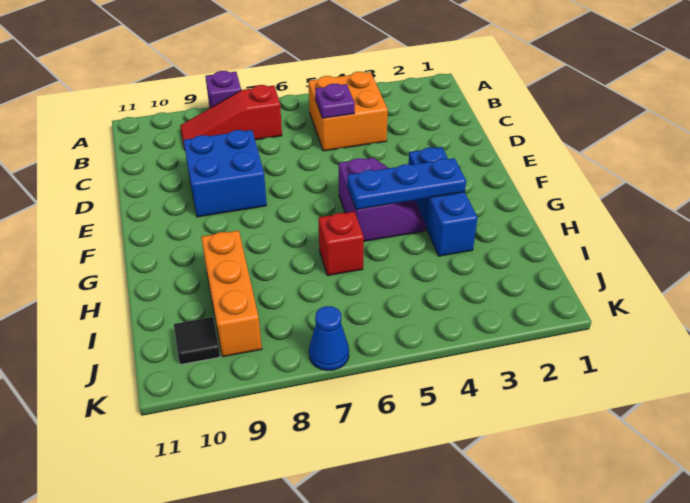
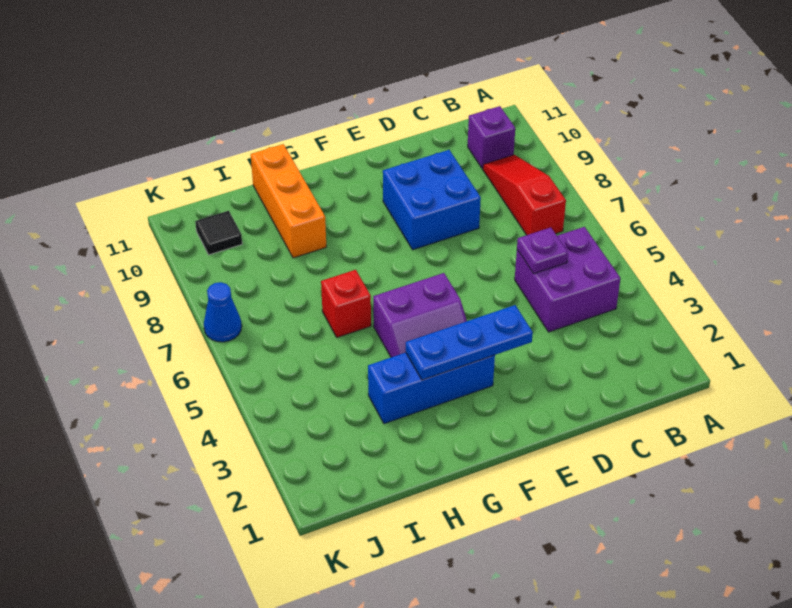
purple 1x1 brick [205,71,241,108] -> purple 1x1 brick moved to [468,106,515,169]
orange 2x2 brick [308,72,388,151] -> purple 2x2 brick [515,227,621,332]
blue 1x3 plate [347,158,466,210] -> blue 1x3 plate turned to [406,305,533,380]
orange 1x3 brick [201,230,262,357] -> orange 1x3 brick turned to [251,144,326,258]

